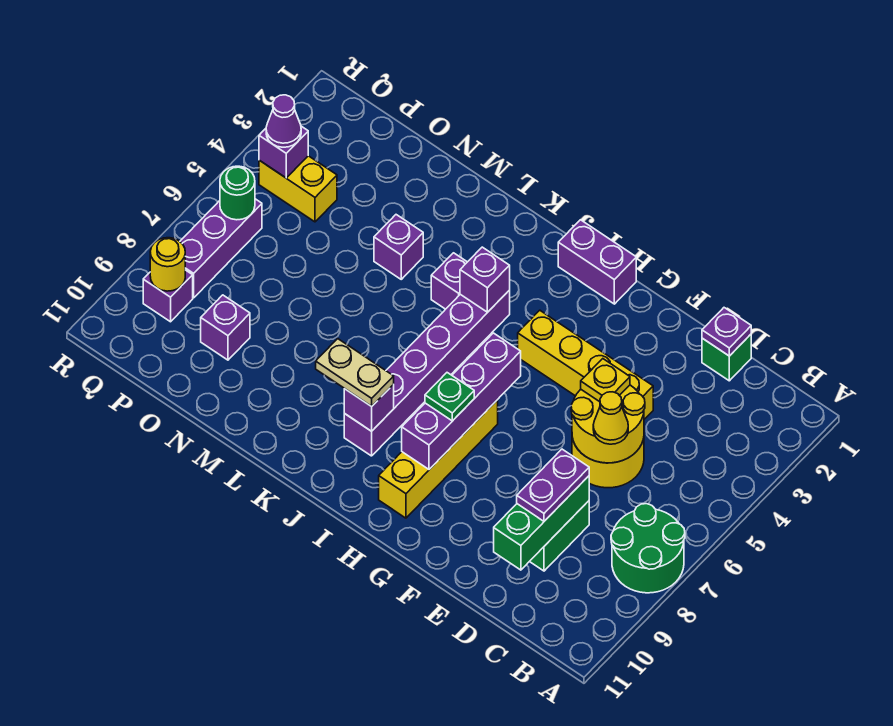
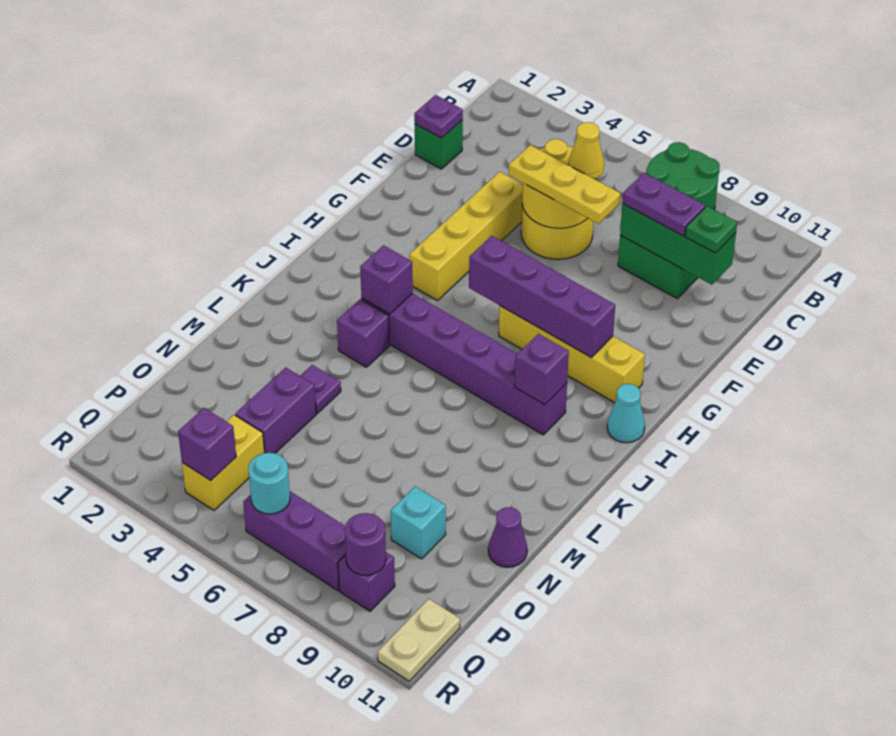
yellow 1x1 plate [581,359,630,402] -> yellow 1x3 plate [509,145,621,224]
purple 1x2 brick [558,220,636,304] -> purple 1x2 brick moved to [235,367,316,453]
green 1x1 plate [425,373,474,421] -> green 1x1 plate moved to [685,206,737,253]
none -> cyan 1x1 cone [607,384,645,443]
tan 1x2 plate [316,339,394,406] -> tan 1x2 plate moved to [378,599,460,681]
purple 1x1 brick [374,215,423,279] -> purple 1x1 plate [300,365,341,413]
purple 1x1 brick [201,295,250,360] -> cyan 1x1 brick [391,486,446,559]
purple 1x1 cone [266,95,301,147] -> purple 1x1 cone moved to [488,507,527,567]
green 1x1 round brick [220,166,255,220] -> cyan 1x1 round brick [248,453,290,514]
yellow 1x1 round brick [150,238,185,291] -> purple 1x1 round brick [345,513,386,575]

